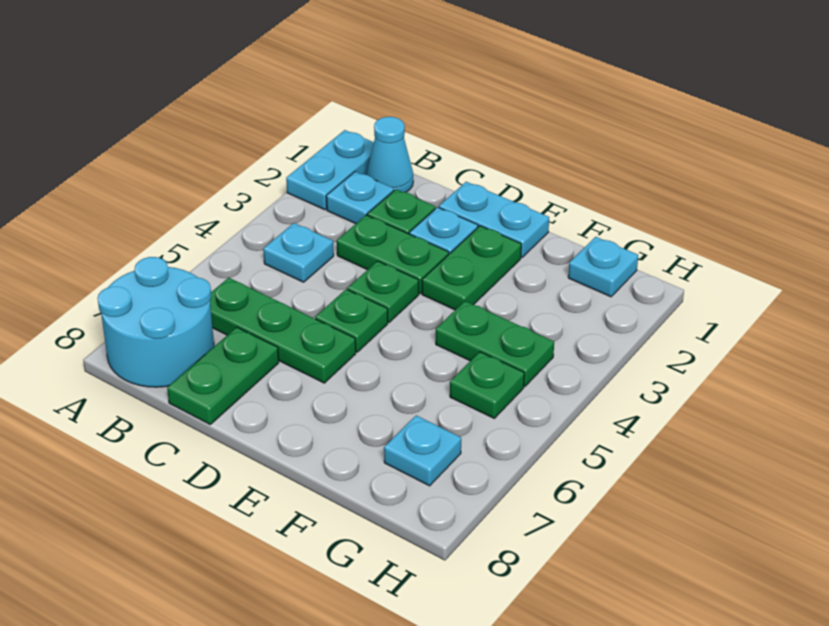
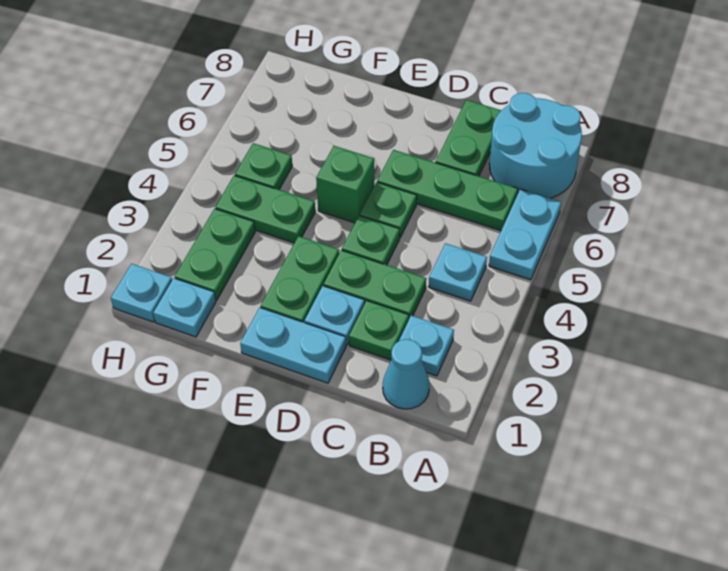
cyan 1x2 plate [286,130,374,210] -> cyan 1x2 plate moved to [489,189,561,280]
none -> green 1x1 brick [316,146,374,223]
none -> green 1x2 plate [175,209,255,300]
cyan 1x1 plate [384,415,461,486] -> cyan 1x1 plate moved to [111,264,172,322]

